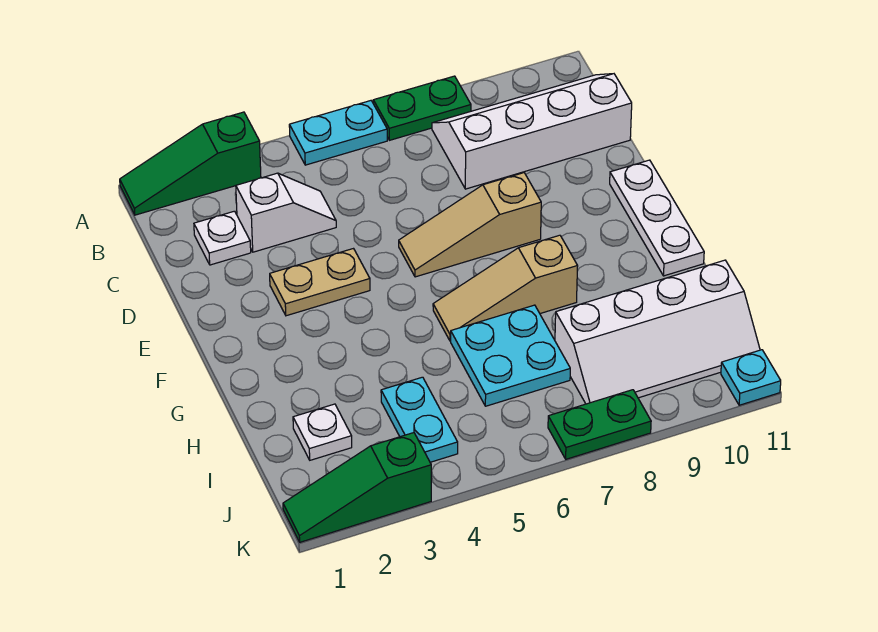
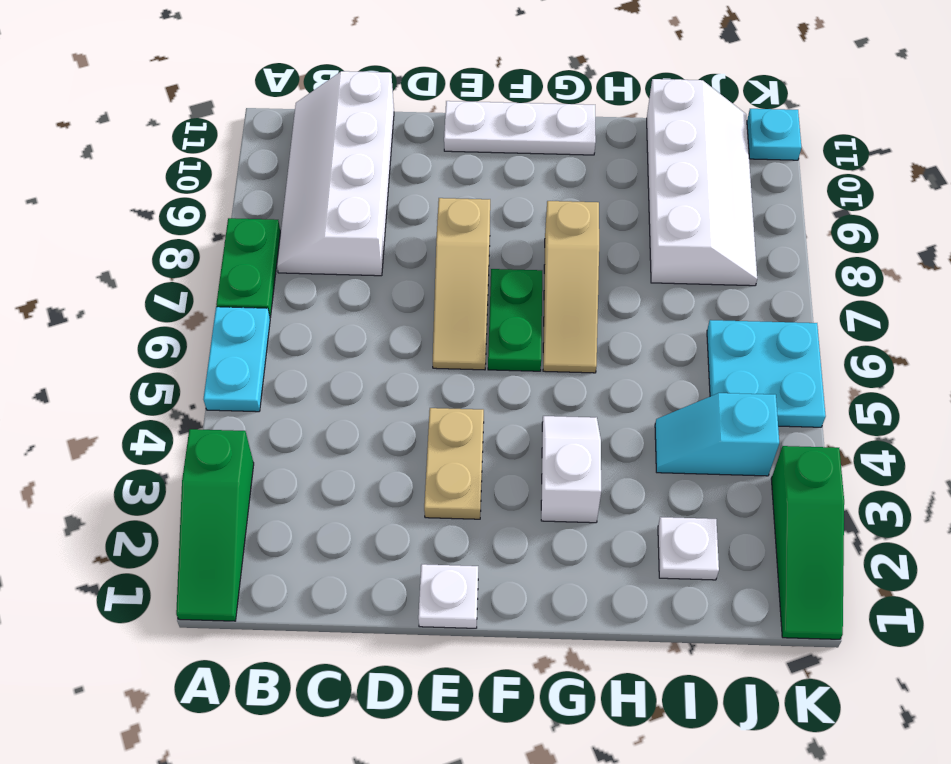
white 1x1 plate [194,211,251,265] -> white 1x1 plate moved to [418,564,478,628]
white 1x2 slope [236,173,336,252] -> white 1x2 slope moved to [541,416,601,523]
cyan 2x2 plate [451,305,570,406] -> cyan 2x2 plate moved to [707,320,826,427]
cyan 1x2 plate [381,377,458,462] -> cyan 1x2 slope [655,393,779,476]
green 1x2 plate [548,390,651,459] -> green 1x2 plate moved to [488,269,542,371]

